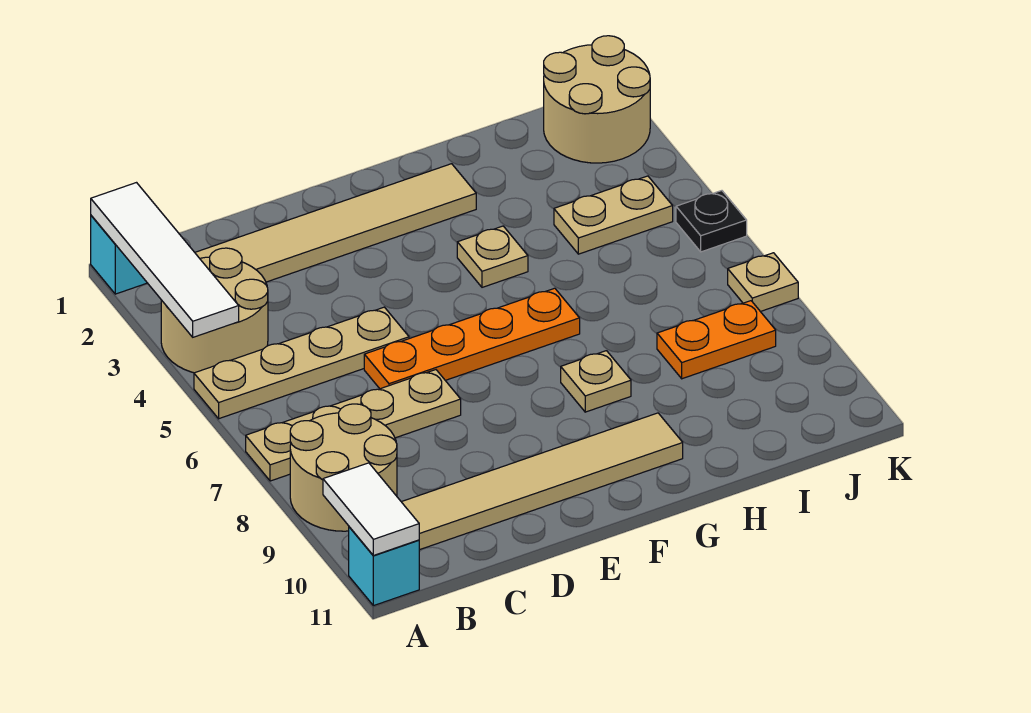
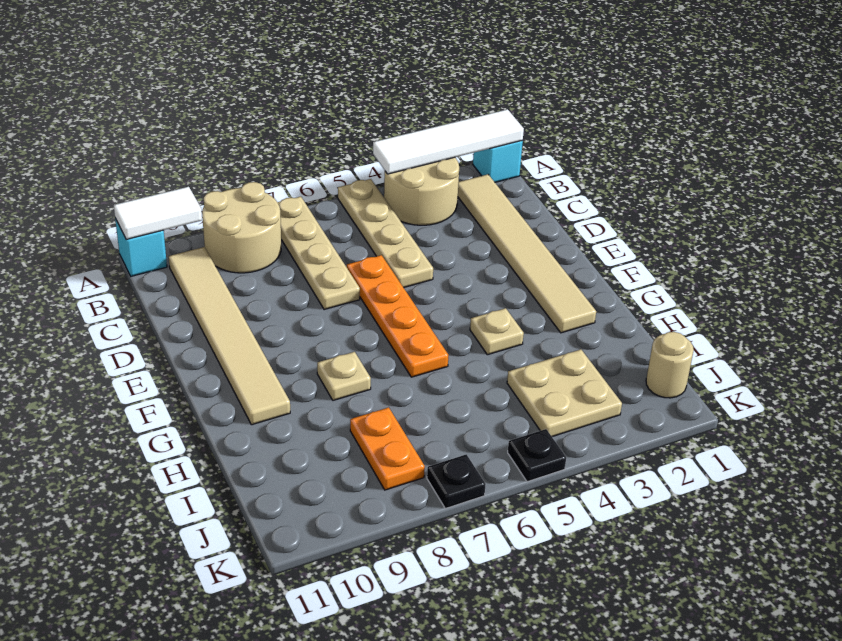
tan 1x2 plate [554,176,673,254] -> tan 2x2 plate [507,349,622,437]
tan 2x2 round brick [544,36,650,163] -> tan 1x1 round brick [646,332,694,398]
tan 1x1 plate [728,253,798,312] -> black 1x1 plate [427,454,486,508]

